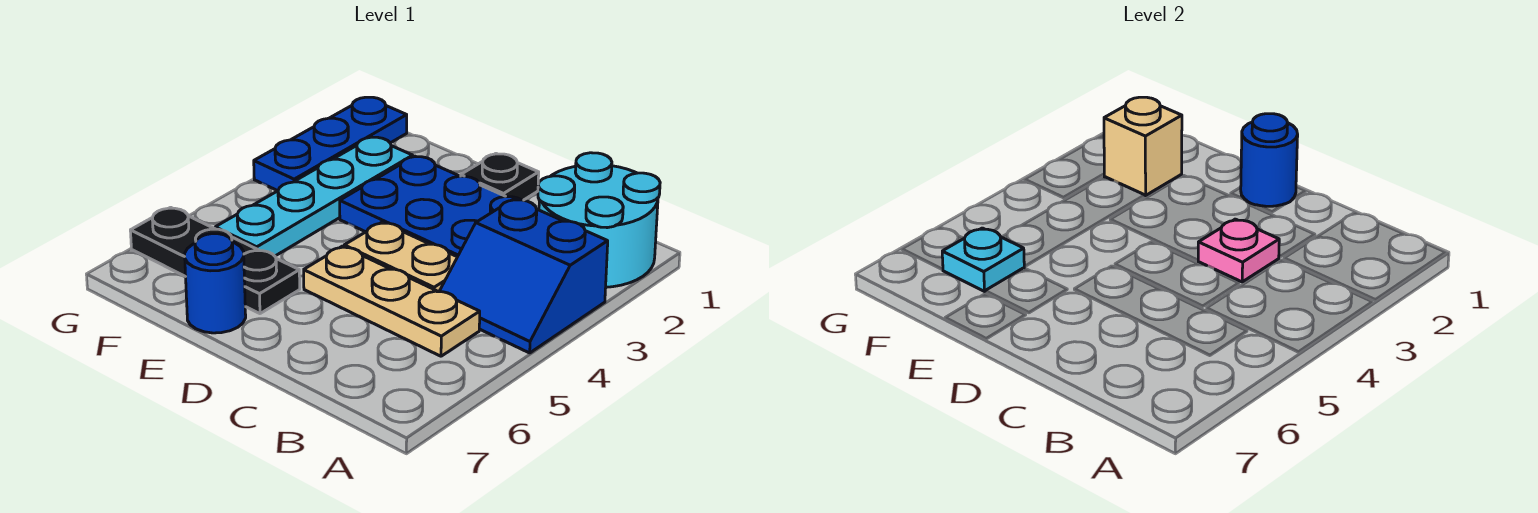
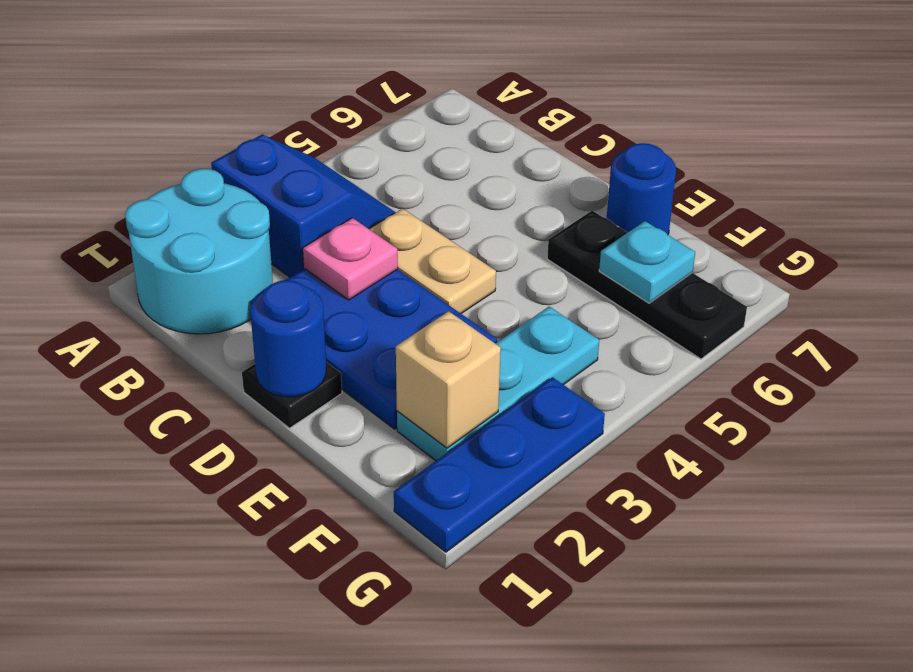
tan 1x3 plate [304,246,480,356] -> none
cyan 1x4 plate [215,137,413,256] -> cyan 1x3 plate [397,307,599,461]

